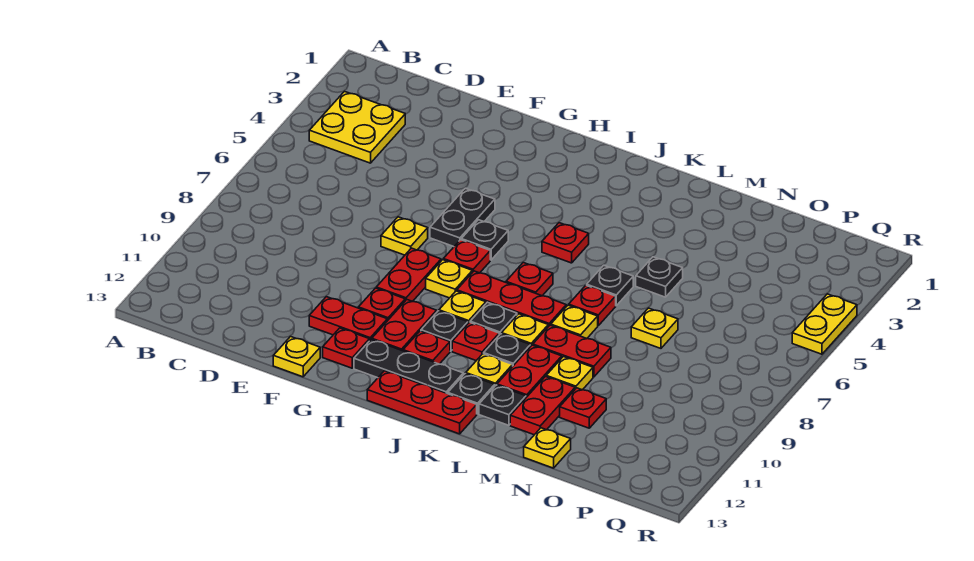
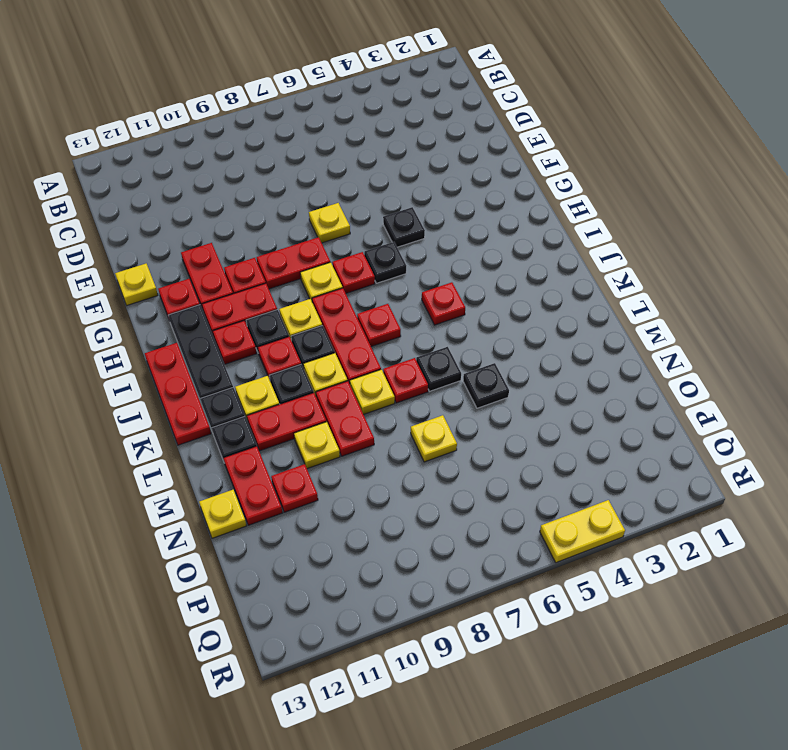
yellow 2x2 plate [309,91,405,163] -> none
black 1x2 plate [430,188,495,247] -> black 1x1 plate [383,207,425,247]
red 1x2 plate [510,377,575,435] -> red 1x2 plate turned to [223,446,282,525]

